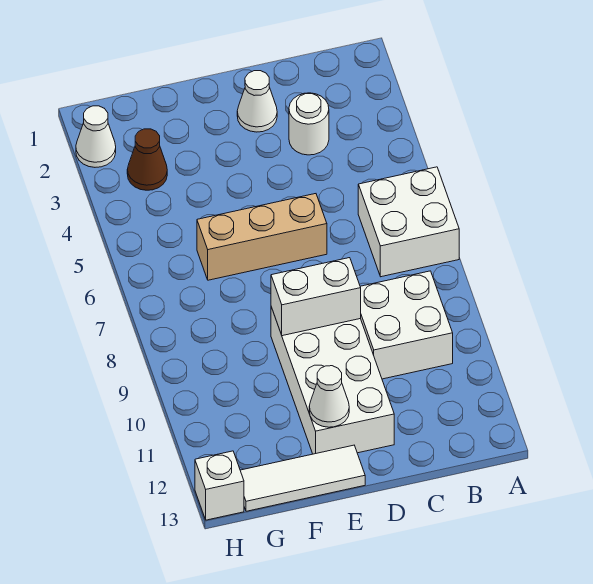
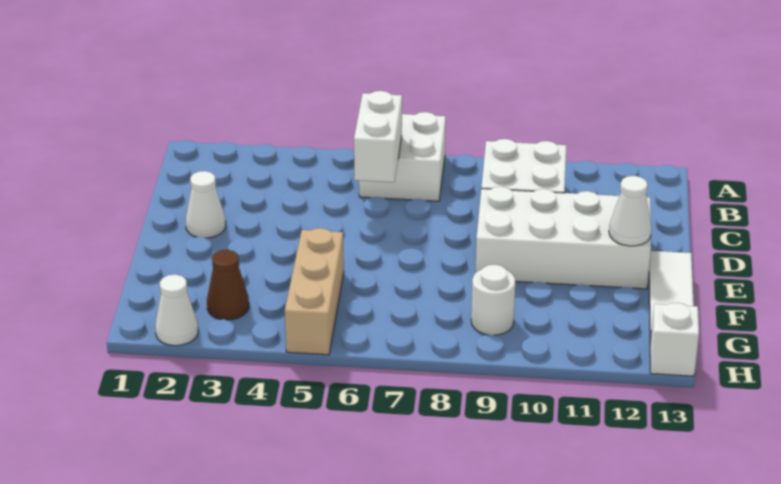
white 1x1 round brick [289,93,329,155] -> white 1x1 round brick moved to [471,265,515,335]
tan 1x3 brick [197,194,327,280] -> tan 1x3 brick moved to [285,228,344,355]
white 1x2 brick [271,258,361,336] -> white 1x2 brick moved to [354,91,402,182]

